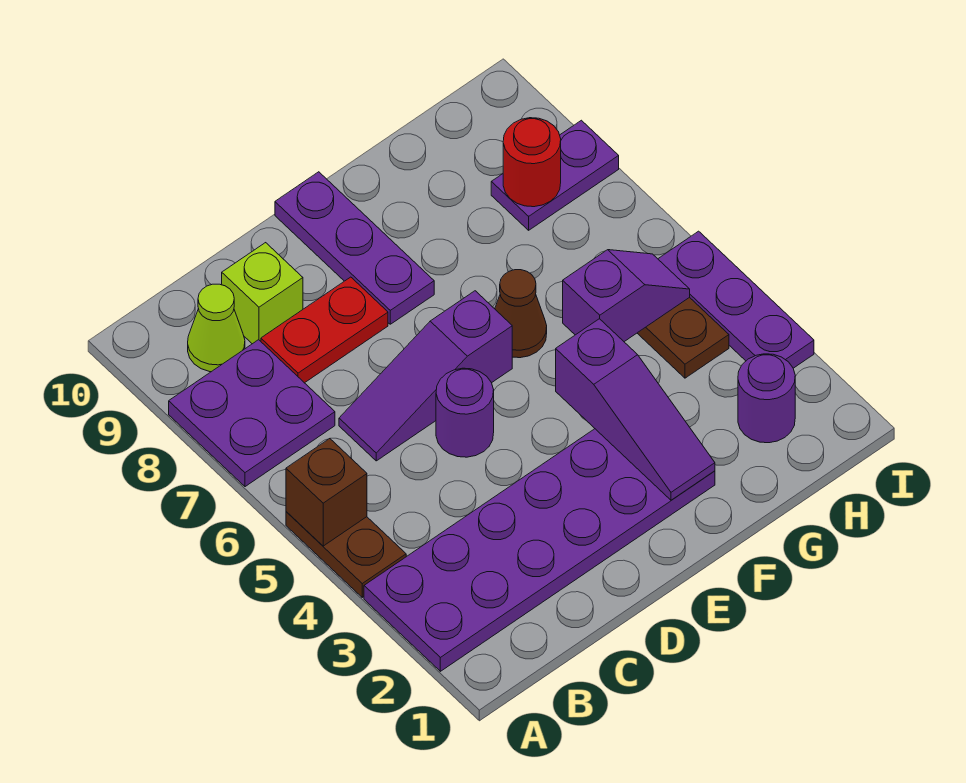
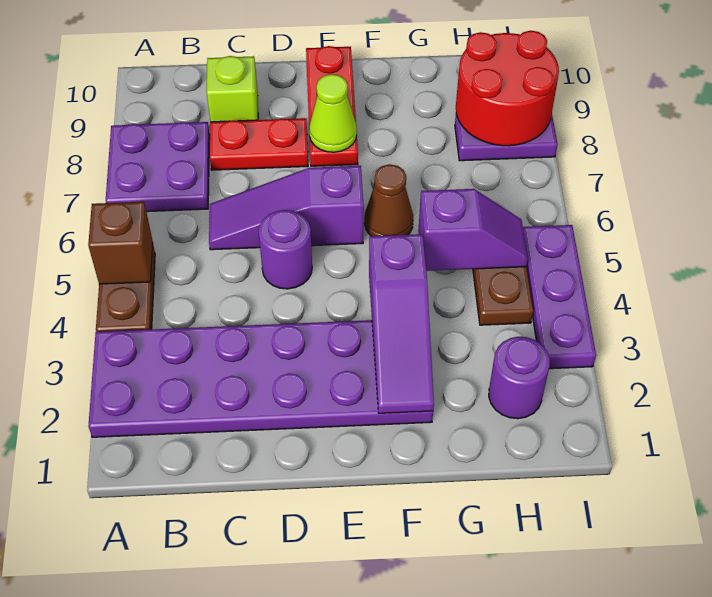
lime 1x1 cone [188,284,245,372] -> lime 1x1 cone moved to [309,74,357,152]
purple 1x3 plate [275,172,434,324] -> red 1x3 plate [306,46,358,166]
red 1x1 round brick [503,118,561,207] -> red 2x2 round brick [456,31,559,146]

